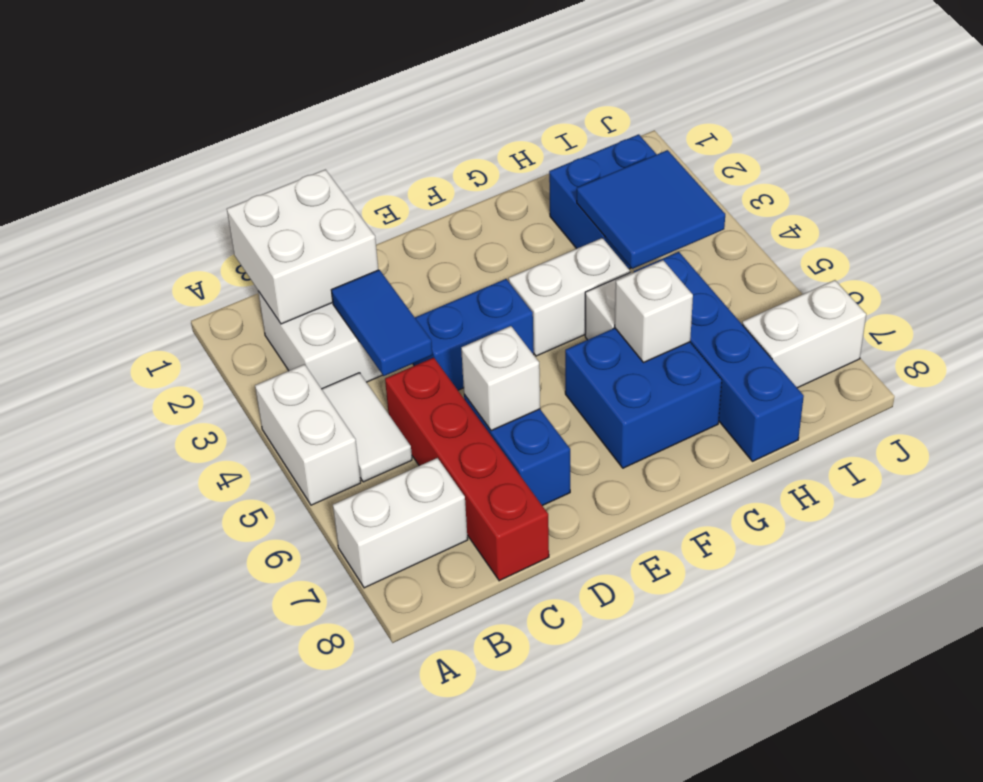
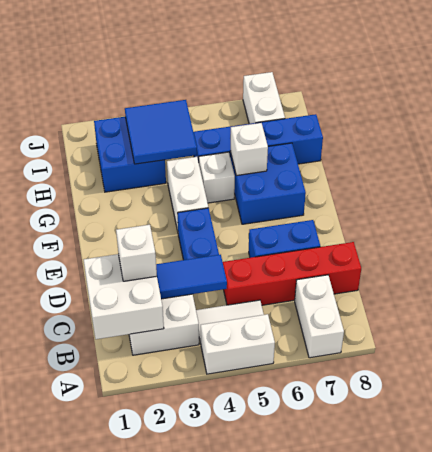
white 1x1 brick [461,326,540,431] -> white 1x1 brick moved to [116,225,157,281]

